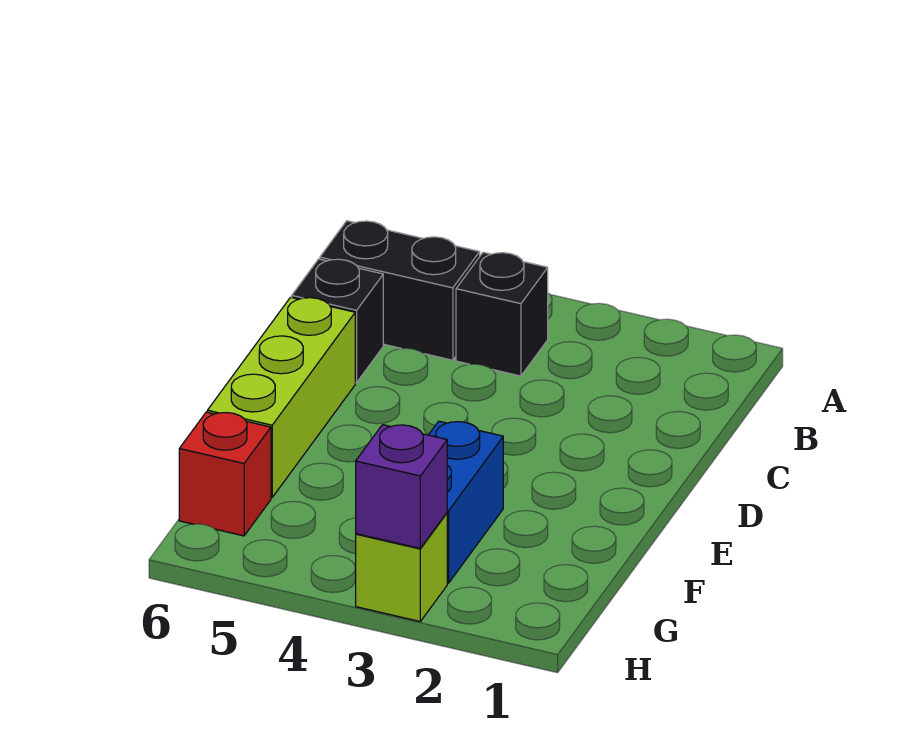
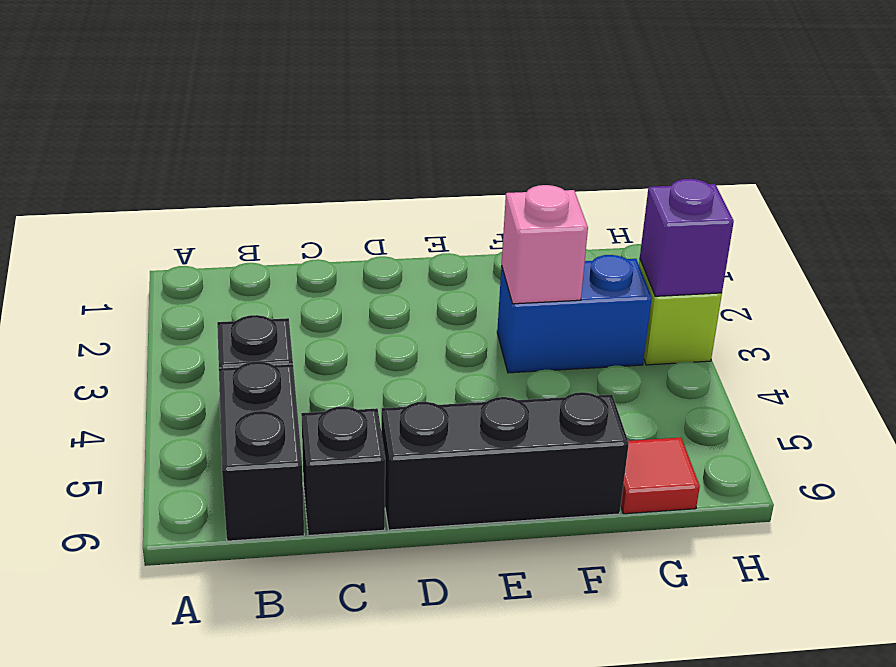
lime 1x3 brick [207,297,355,498] -> black 1x3 brick [381,392,629,530]
none -> pink 1x1 brick [502,185,588,304]
red 1x1 brick [179,412,271,536] -> red 1x1 tile [621,437,700,514]

